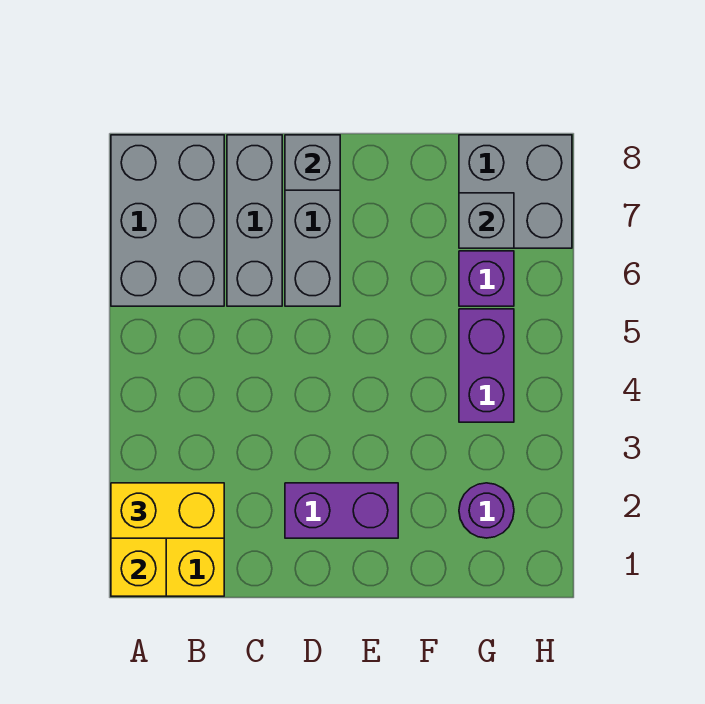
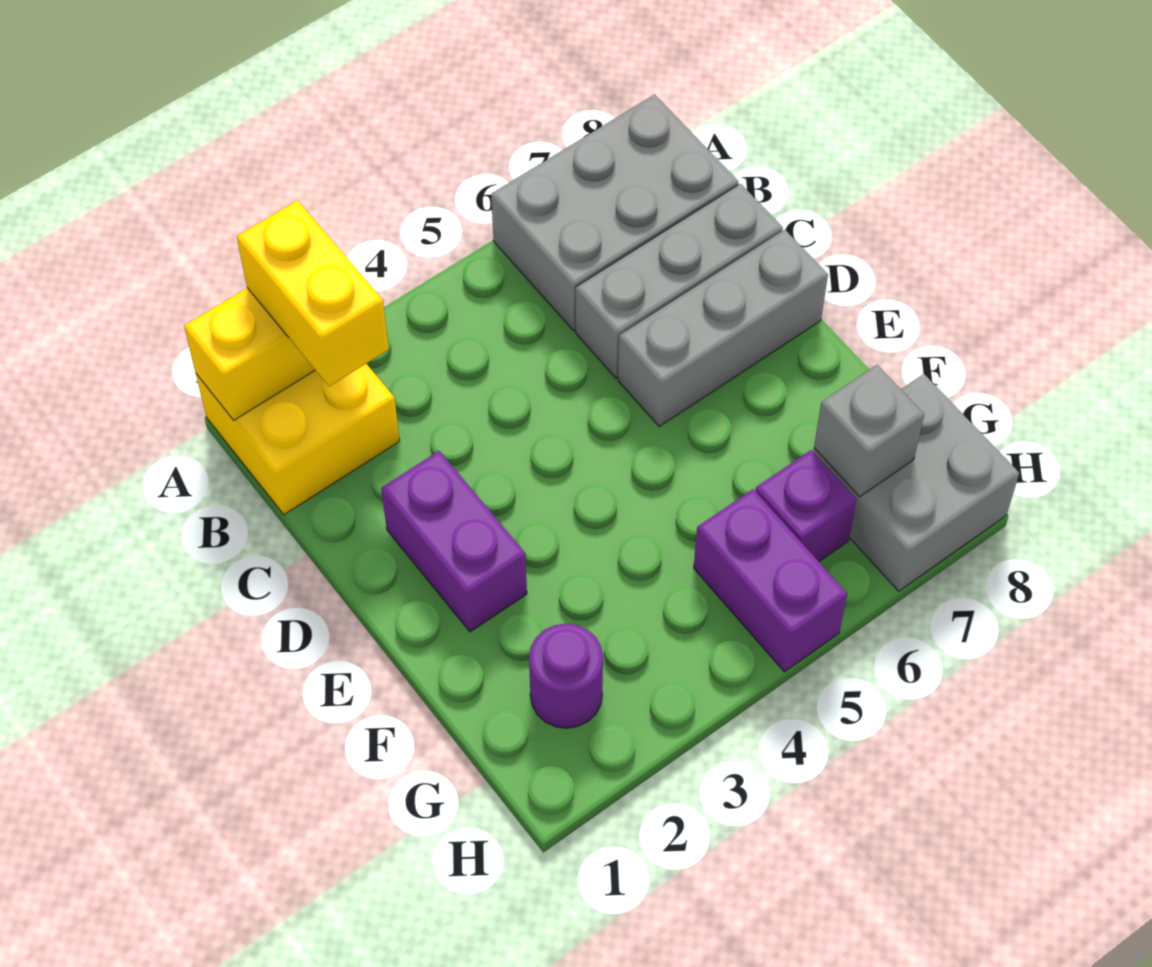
grey 1x1 brick [285,135,340,190] -> none
purple 1x2 brick [459,309,514,422] -> purple 1x2 brick turned to [694,489,847,672]

